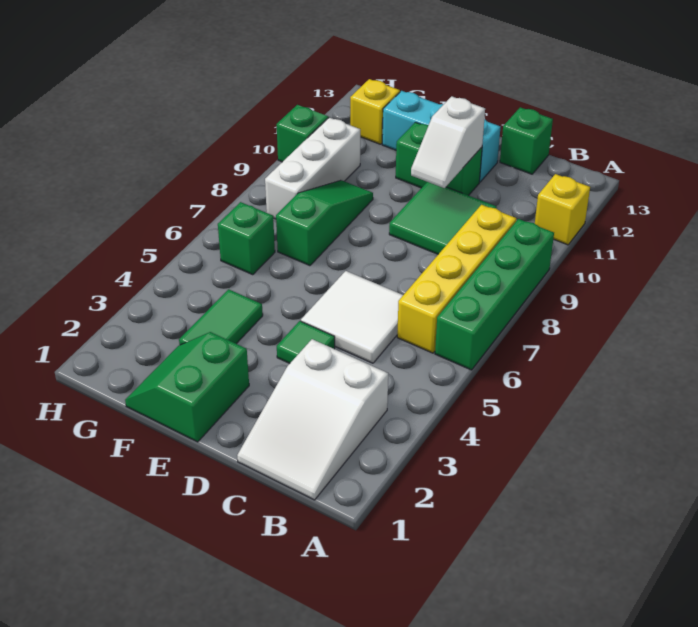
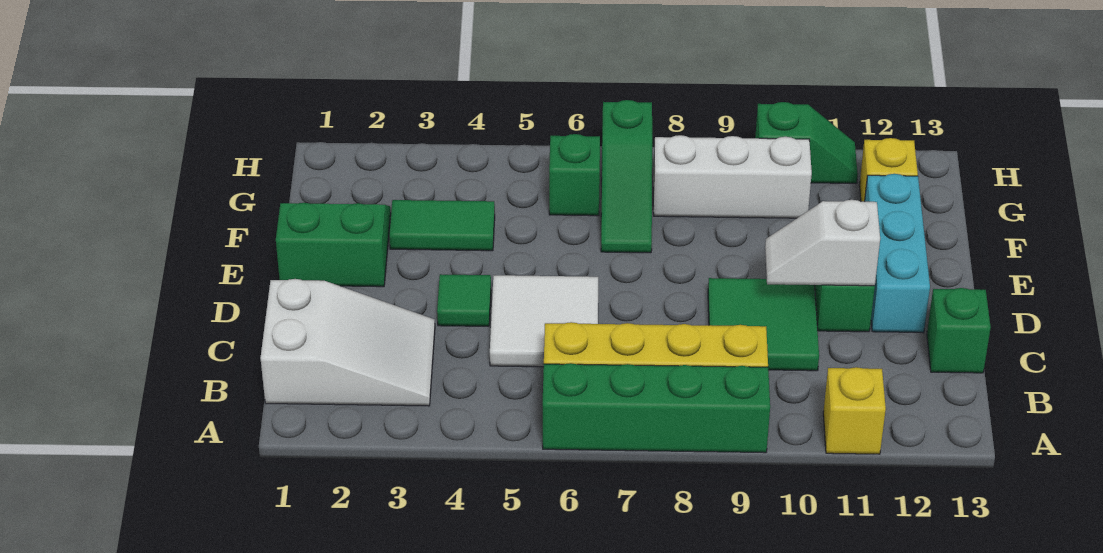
white 2x3 slope [237,339,388,500] -> white 2x3 slope turned to [260,279,435,406]
green 1x3 slope [276,180,373,266] -> green 1x3 slope turned to [601,100,652,253]

